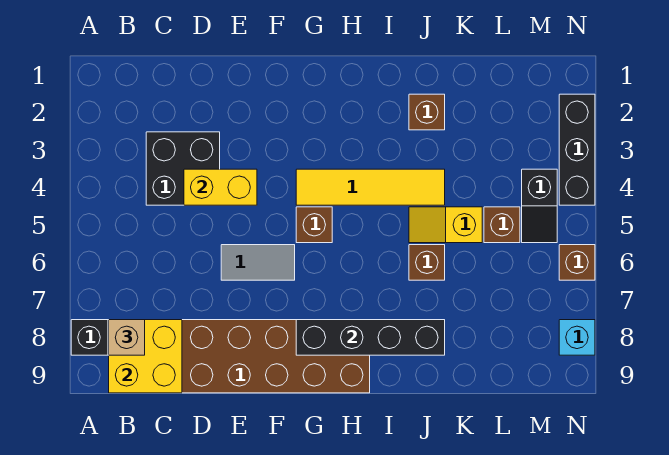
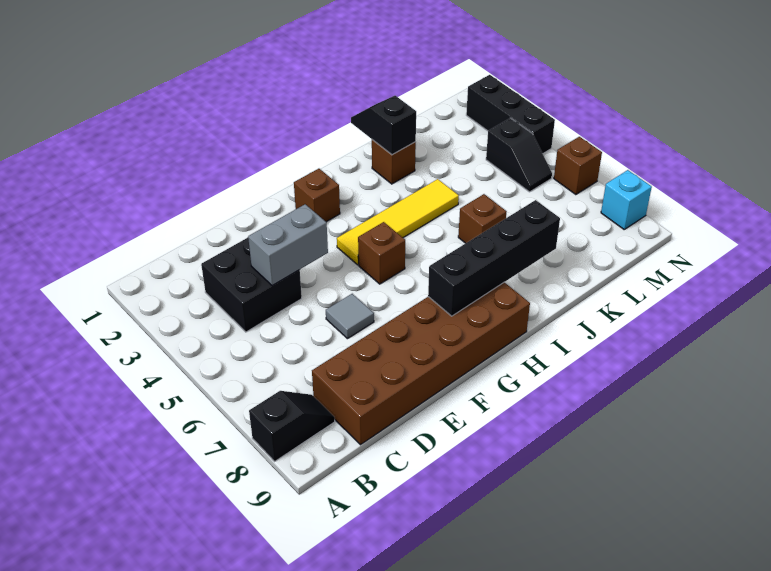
yellow 2x2 brick [109,320,182,393] -> none
tan 1x1 brick [109,320,145,355] -> none
yellow 1x2 brick [184,169,257,205] -> grey 1x2 brick [248,204,328,286]
grey 1x2 tile [221,245,295,280] -> grey 1x1 tile [326,294,374,339]
none -> black 1x2 slope [351,96,416,155]
yellow 1x2 slope [409,207,482,243] -> none
brown 1x1 brick [484,207,520,243] -> brown 1x1 brick moved to [294,169,340,222]

